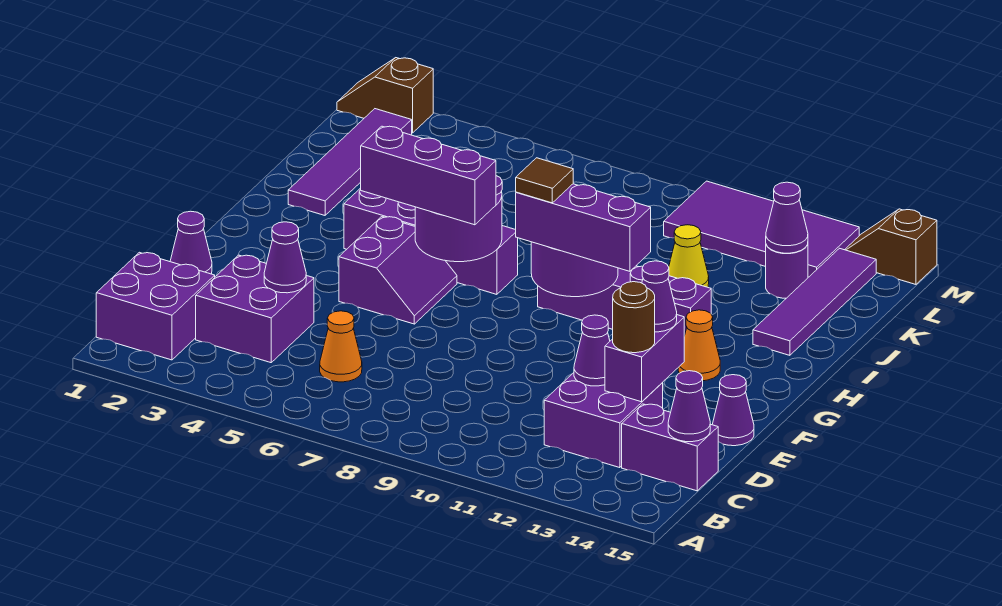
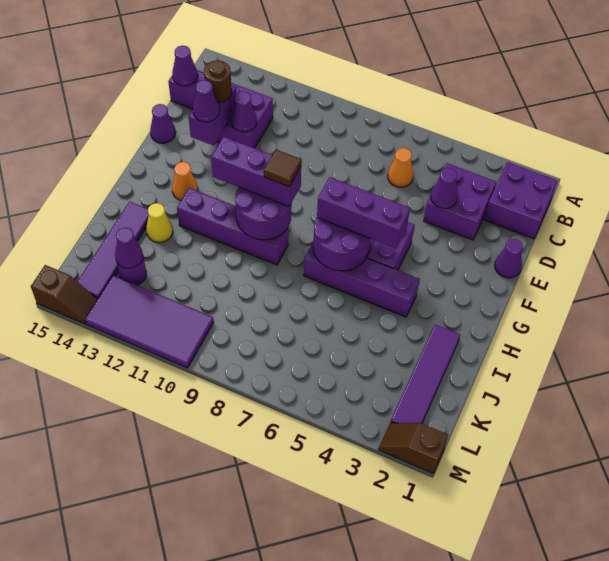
yellow 1x1 cone [669,225,709,287] -> yellow 1x1 cone moved to [146,203,173,243]
brown 1x2 slope [337,58,433,133] -> brown 1x2 slope turned to [378,423,448,474]

